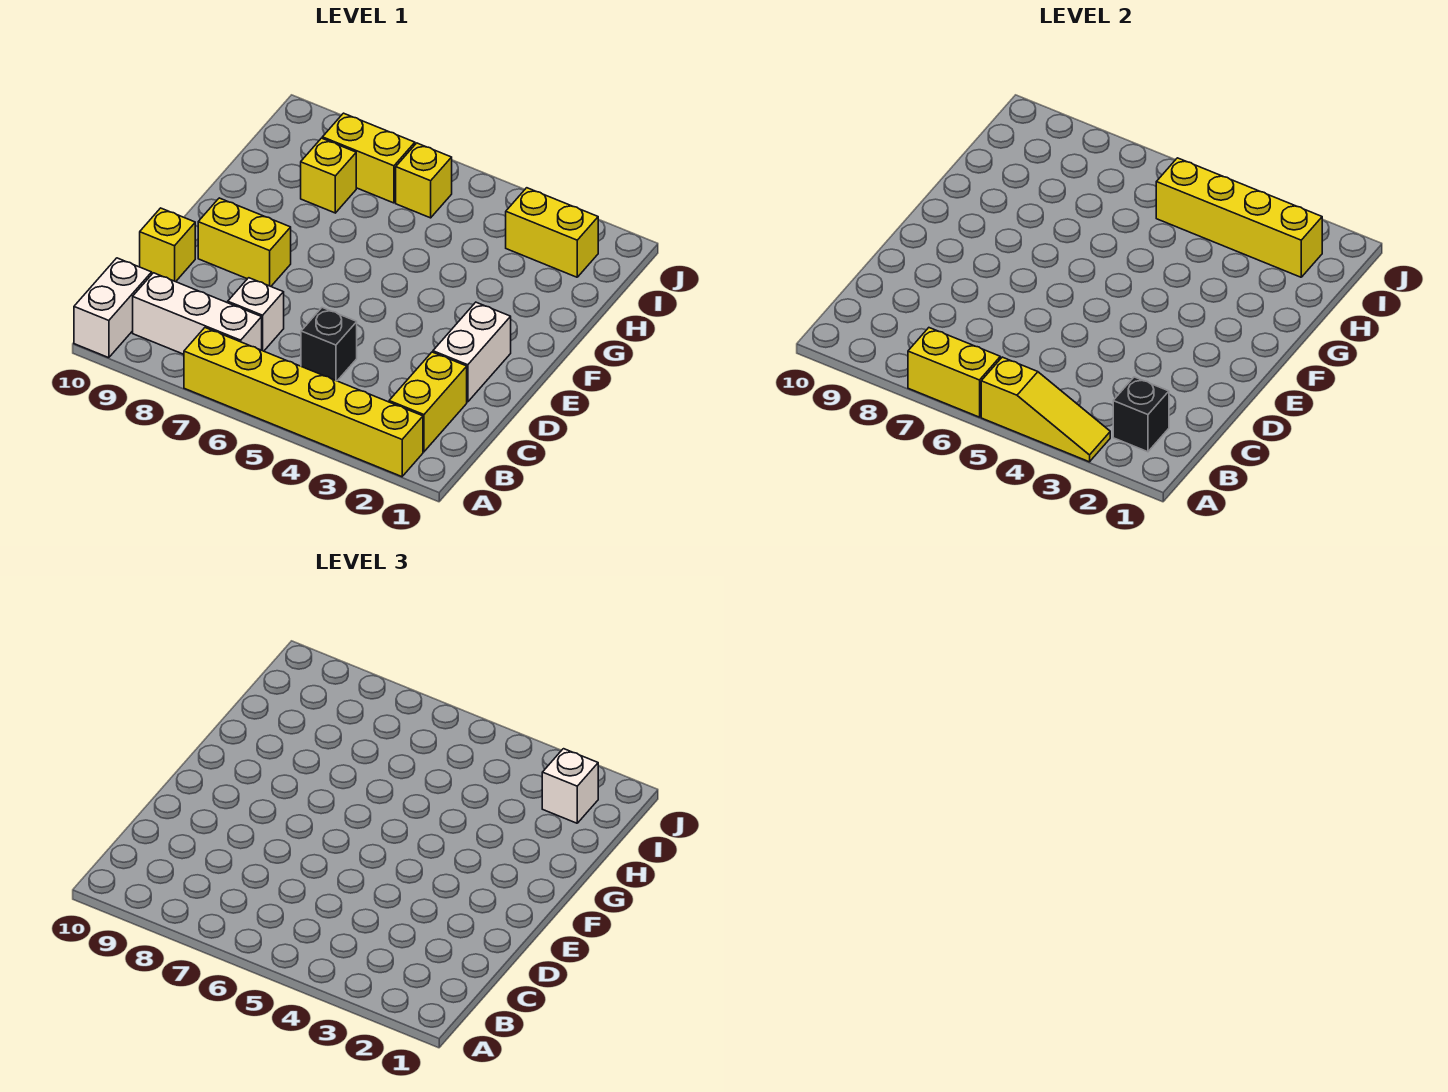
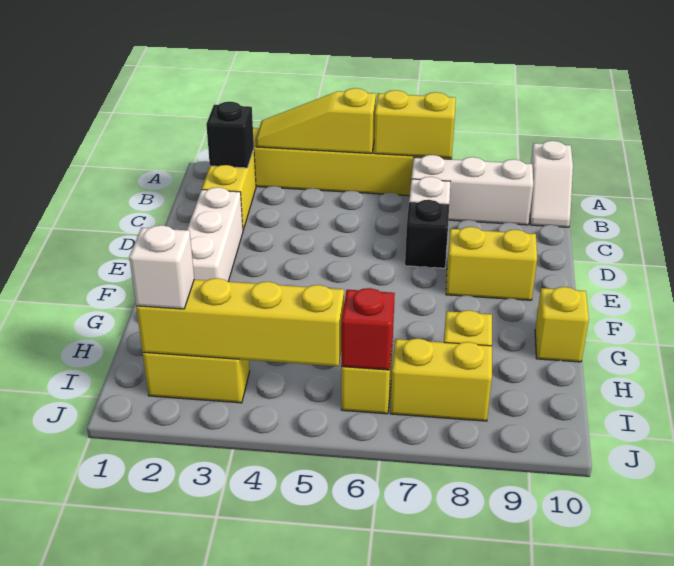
white 1x2 brick [74,258,152,358] -> white 1x2 slope [530,141,573,227]
black 1x1 brick [301,308,357,381] -> black 1x1 brick moved to [405,200,449,268]
white 1x2 brick [433,302,511,402] -> white 1x3 brick [187,187,243,282]
yellow 1x1 brick [140,208,195,282] -> yellow 1x1 brick moved to [535,287,589,362]
none -> red 1x1 brick [341,288,395,370]

